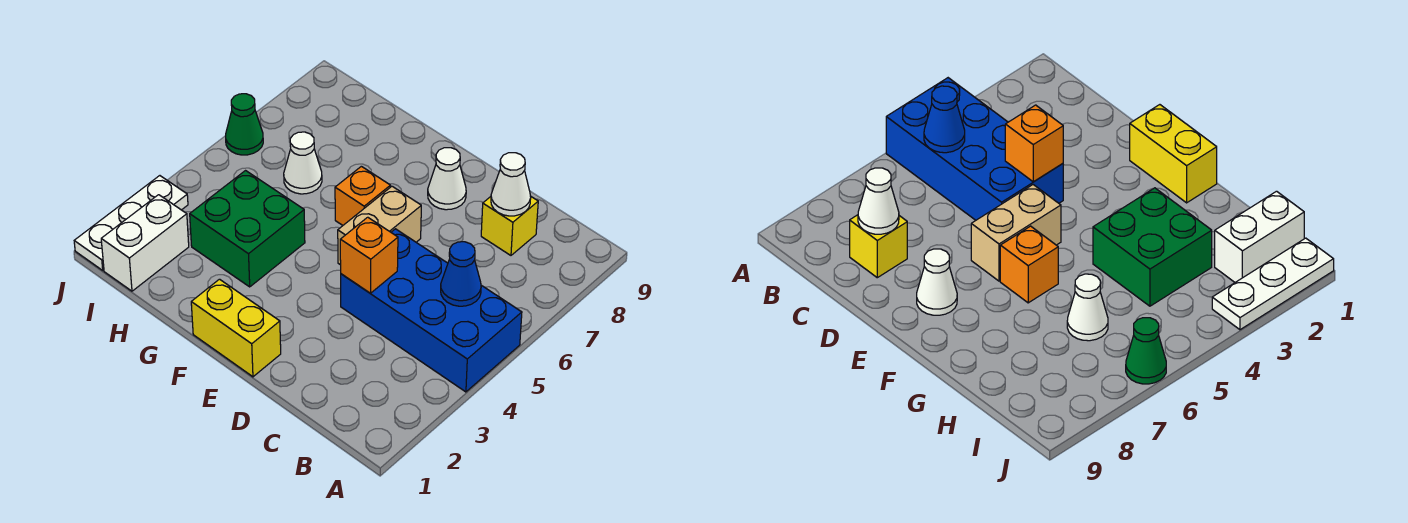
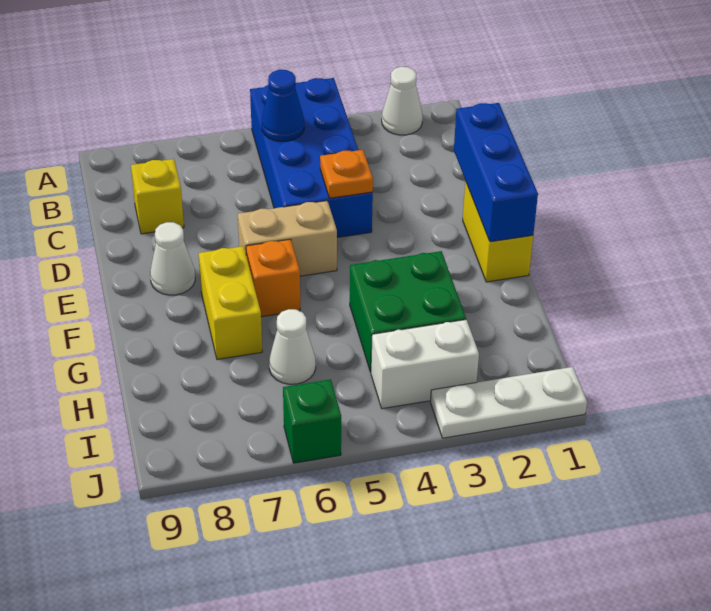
white 1x1 cone [491,153,531,216] -> white 1x1 cone moved to [382,67,423,135]
none -> blue 1x3 brick [454,103,538,242]
orange 1x1 brick [340,217,398,293] -> orange 1x1 plate [320,150,373,198]
none -> yellow 1x2 brick [199,246,262,359]
white 1x2 brick [101,195,189,291] -> white 1x2 brick moved to [371,320,479,409]
green 1x1 cone [226,94,263,155] -> green 1x1 brick [283,379,341,463]

